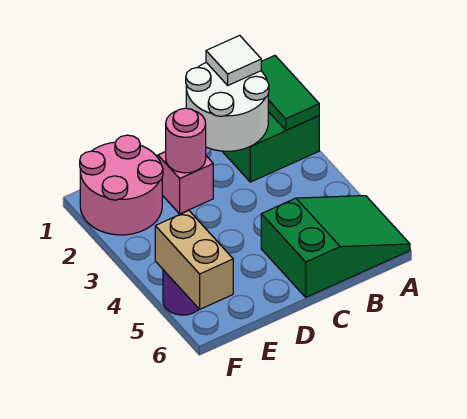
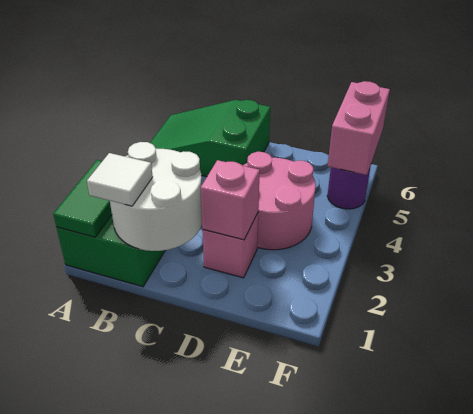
pink 1x1 round brick [165,108,206,173] -> pink 1x1 brick [201,160,260,240]
pink 2x2 round brick [80,135,163,235] -> pink 2x2 round brick moved to [243,152,316,250]
tan 1x2 brick [155,211,233,309] -> pink 1x2 brick [328,81,390,175]

